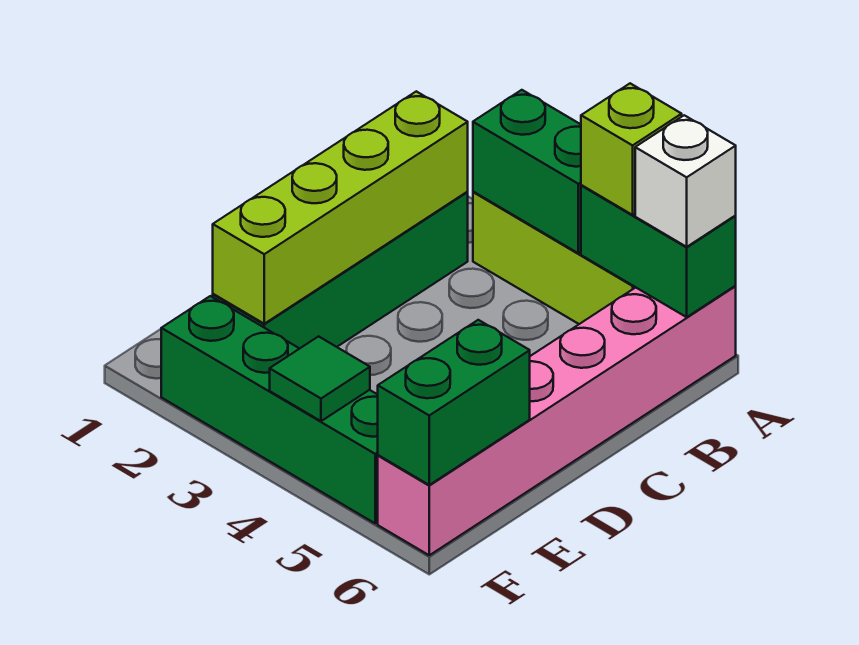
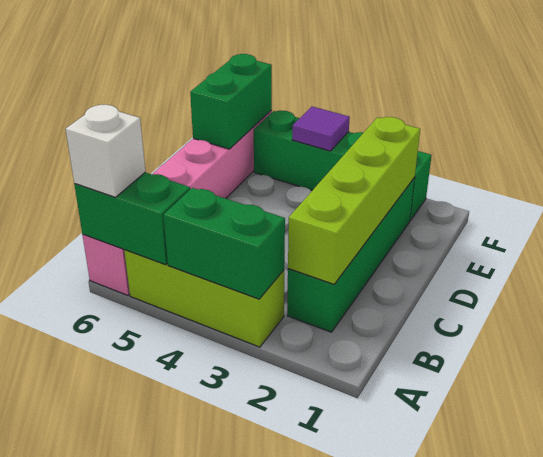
lime 1x1 brick [581,83,682,215] -> none
green 1x1 tile [270,336,370,421] -> purple 1x1 tile [292,107,350,151]

